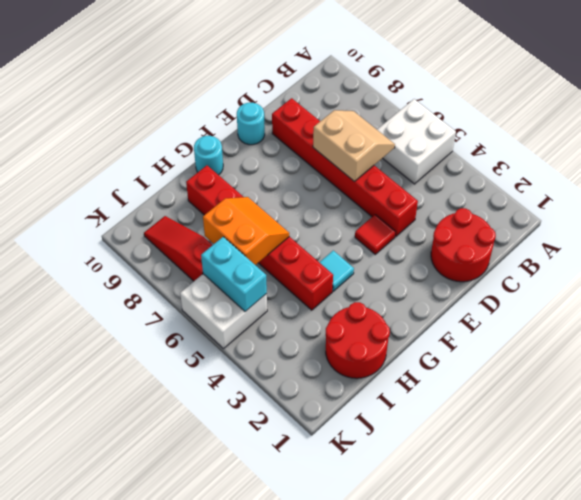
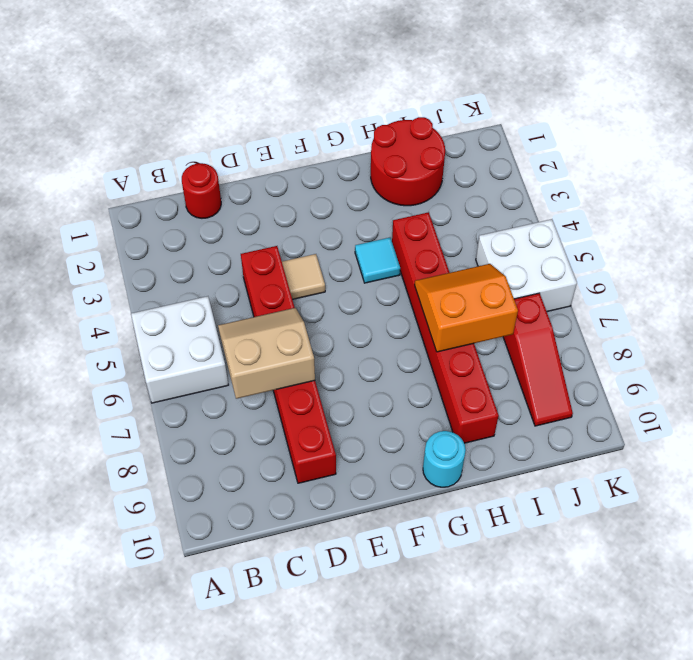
red 2x2 round brick [431,208,496,282] -> red 1x1 round brick [182,163,221,218]
tan 2x2 slope [313,110,395,181] -> tan 2x2 slope turned to [218,308,315,399]
red 1x1 tile [355,215,396,254] -> tan 1x1 tile [282,254,325,300]
cyan 1x1 round brick [237,103,265,145] -> none
orange 2x2 slope [203,197,289,265] -> orange 2x2 slope turned to [415,264,518,352]
cyan 1x2 brick [201,237,267,312] -> none

